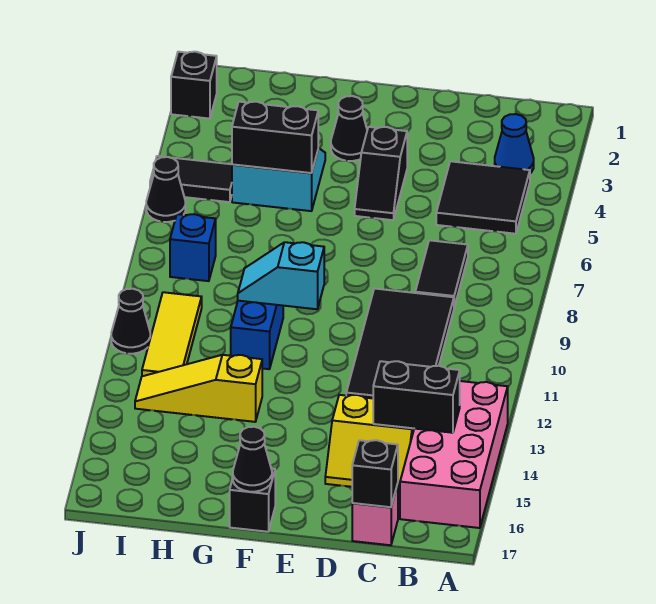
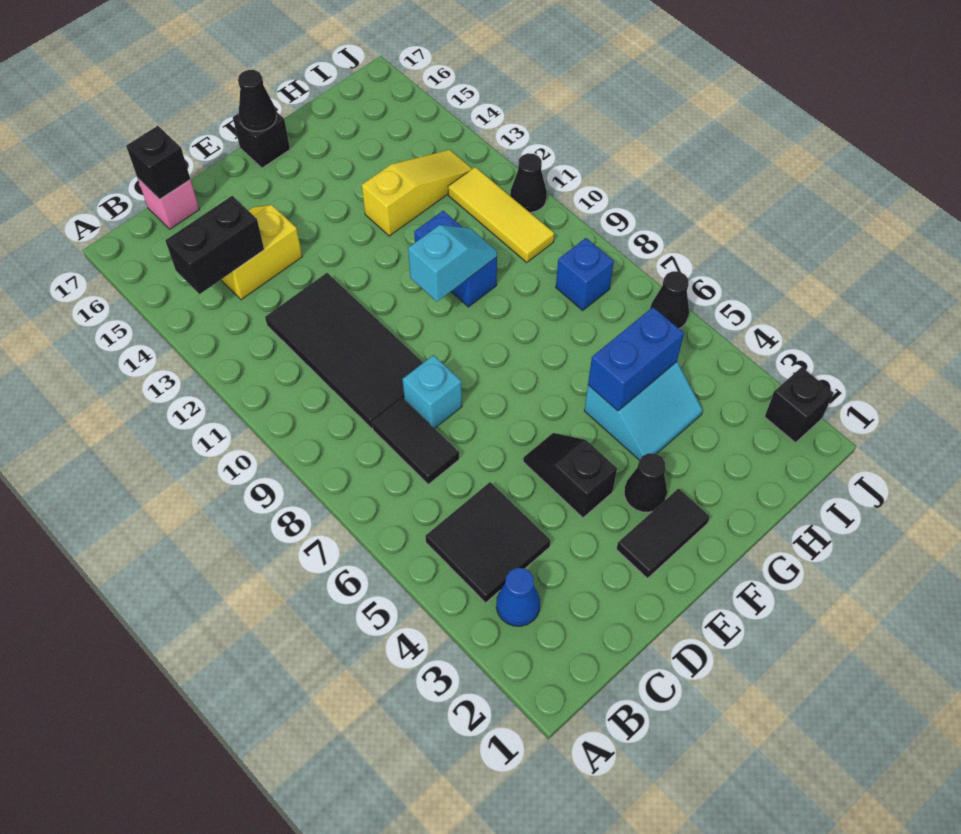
pink 2x4 brick [400,381,508,528] -> none
none -> cyan 1x1 brick [403,355,462,428]
black 1x2 brick [232,102,318,173] -> blue 1x2 brick [588,307,684,411]
black 1x2 tile [150,156,232,202] -> black 1x2 tile moved to [616,489,710,578]

